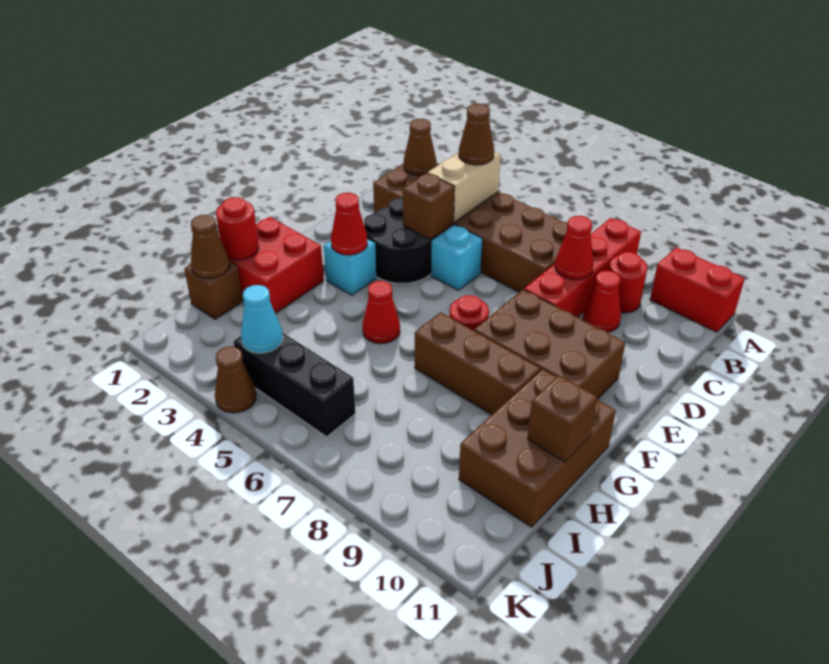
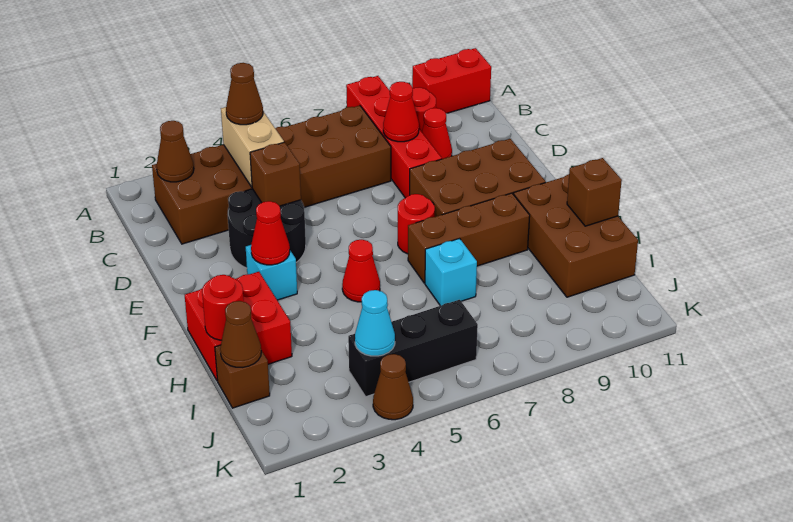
cyan 1x1 brick [431,225,483,290] -> cyan 1x1 brick moved to [425,238,477,306]

